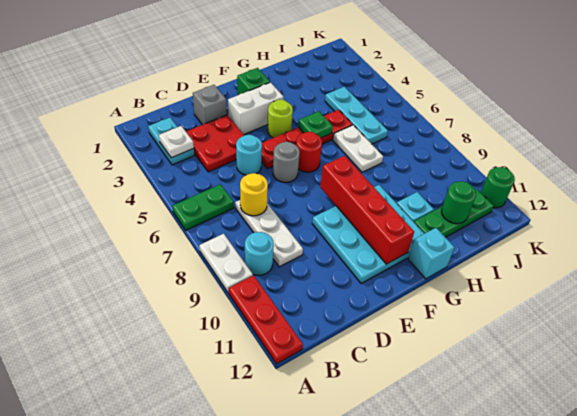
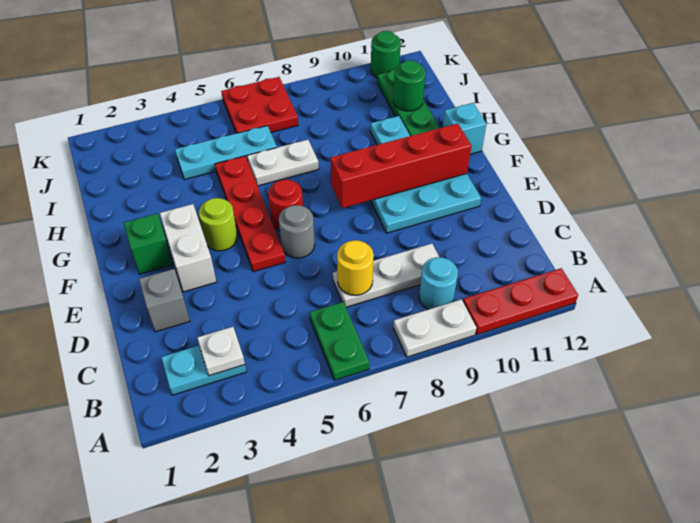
red 2x2 plate [186,115,244,172] -> red 2x2 plate moved to [221,77,298,133]
cyan 1x1 round brick [236,135,262,175] -> none
green 1x1 plate [298,111,333,138] -> none

